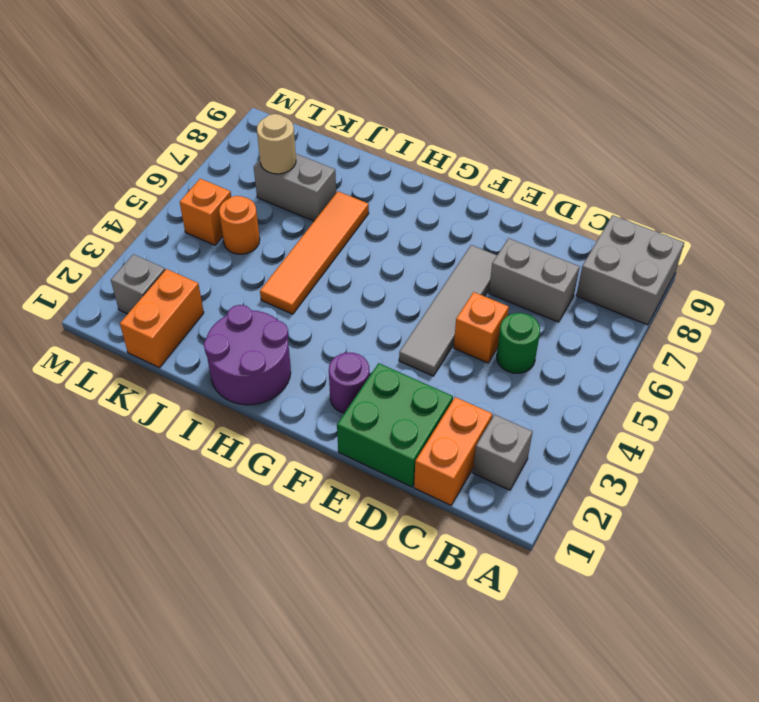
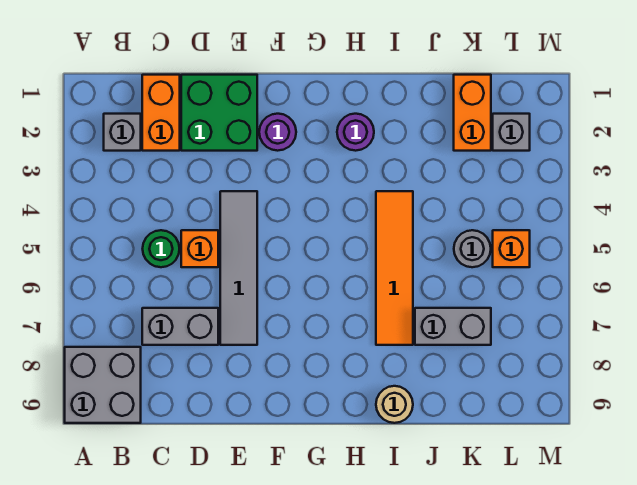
purple 2x2 round brick [204,305,291,405] -> purple 1x1 round brick [337,114,374,151]
orange 1x1 round brick [219,196,260,254] -> grey 1x1 round brick [454,230,491,267]
tan 1x1 round brick [257,114,296,174] -> tan 1x1 round brick moved to [376,386,413,423]

